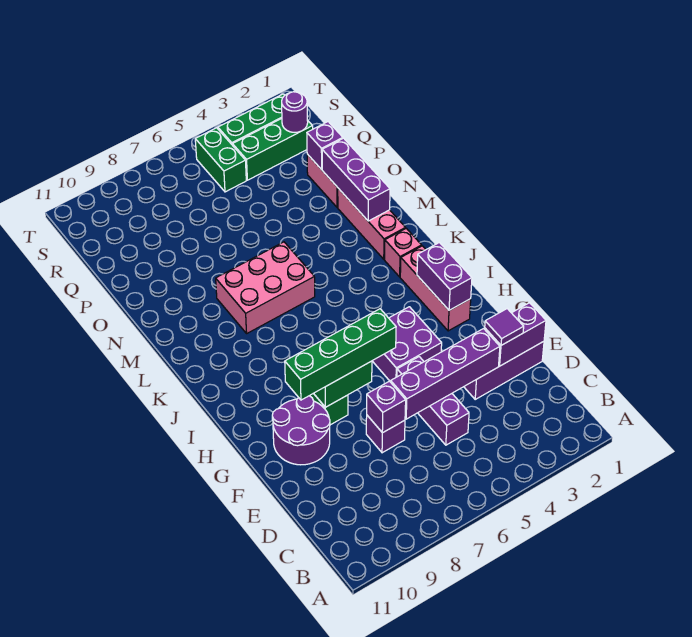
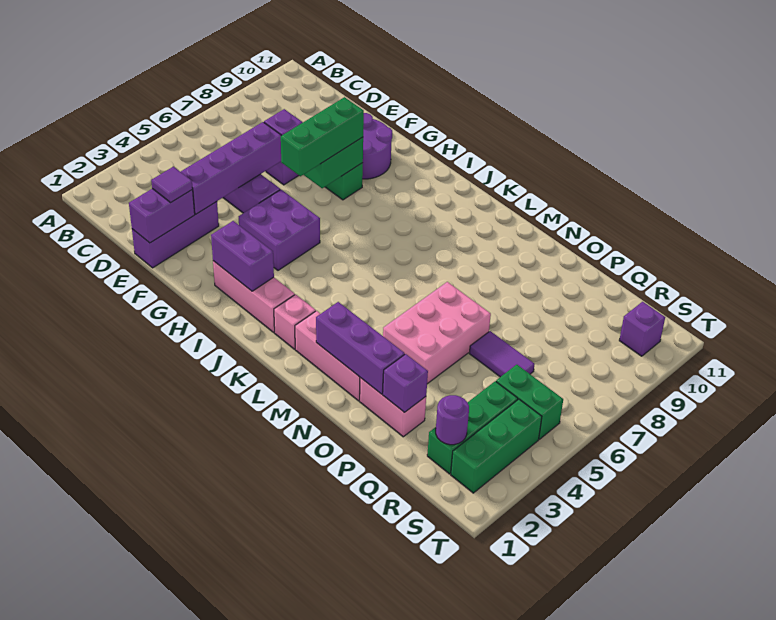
green 1x4 brick [285,309,396,400] -> green 1x3 brick [281,97,364,176]
pink 2x3 brick [216,242,315,333] -> pink 2x3 brick moved to [383,282,491,384]
none -> purple 1x2 tile [469,331,535,377]
none -> purple 1x1 brick [619,302,665,356]

